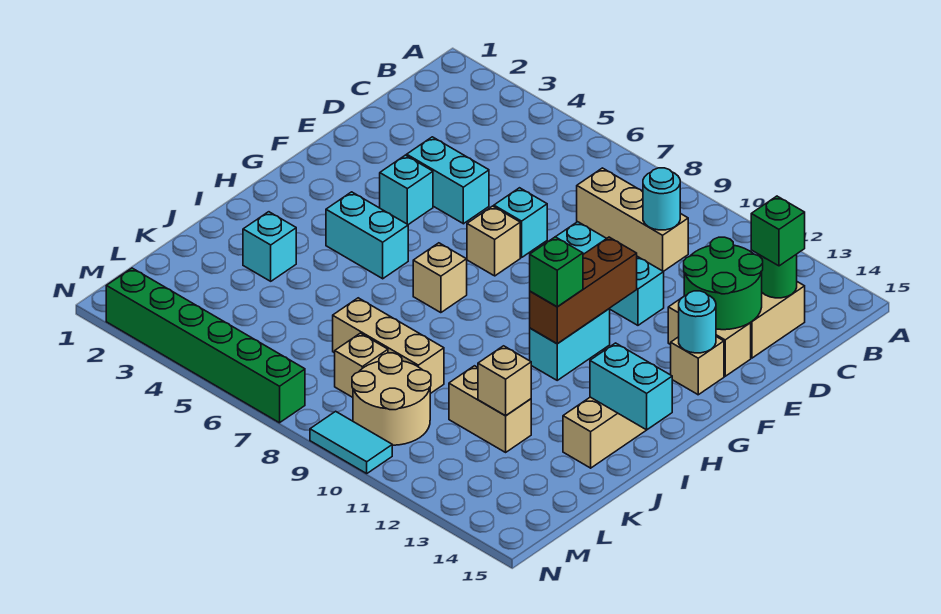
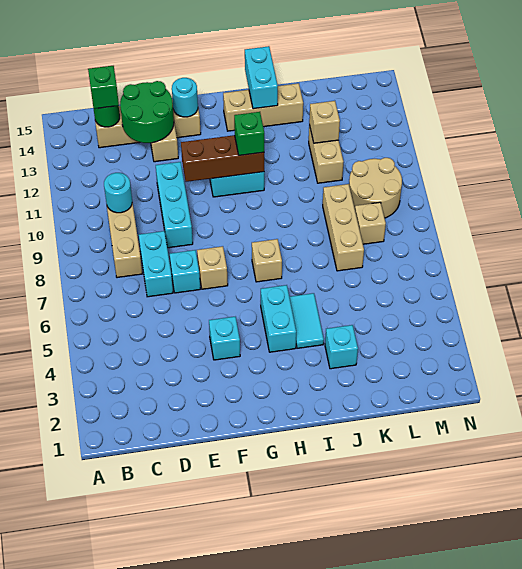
cyan 1x2 brick [407,137,489,224] -> cyan 1x2 brick moved to [139,231,173,297]
green 1x6 brick [106,268,305,423] -> none
cyan 1x2 tile [310,411,392,473] -> cyan 1x2 tile moved to [290,293,324,348]

